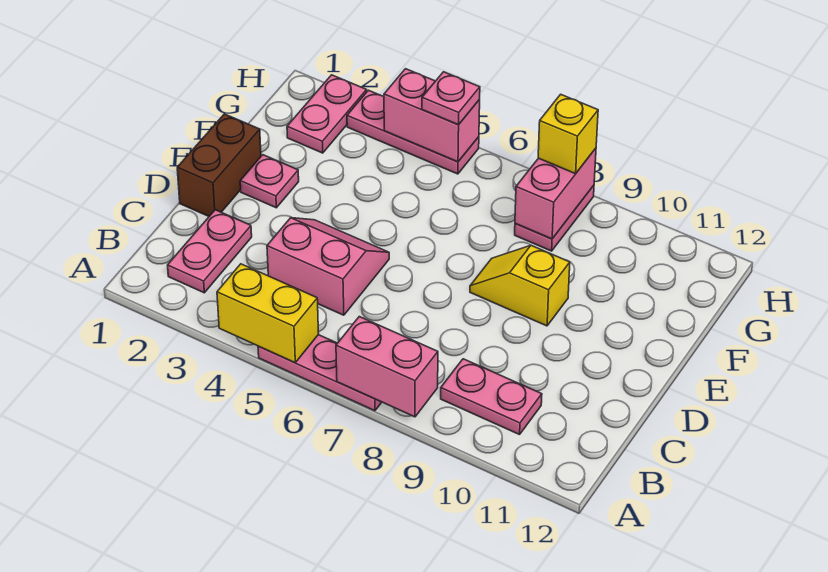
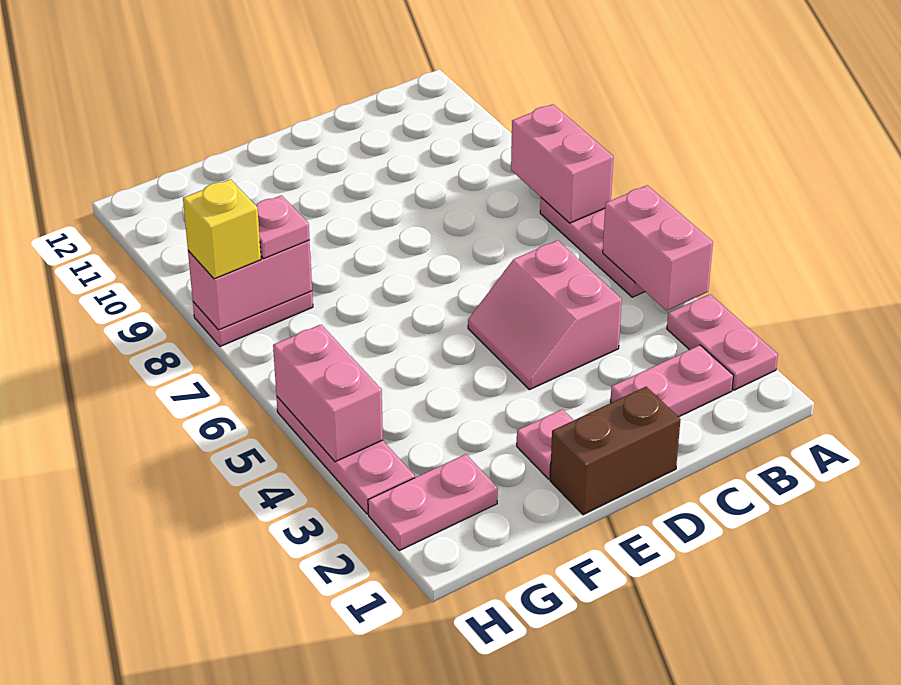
yellow 1x2 brick [217,264,319,363] -> pink 1x2 brick [603,185,713,311]
pink 1x2 plate [441,359,542,435] -> pink 1x2 plate moved to [667,294,778,390]
yellow 1x2 slope [470,246,570,326] -> none
pink 1x1 plate [422,72,480,125] -> pink 1x1 plate moved to [256,195,310,259]

